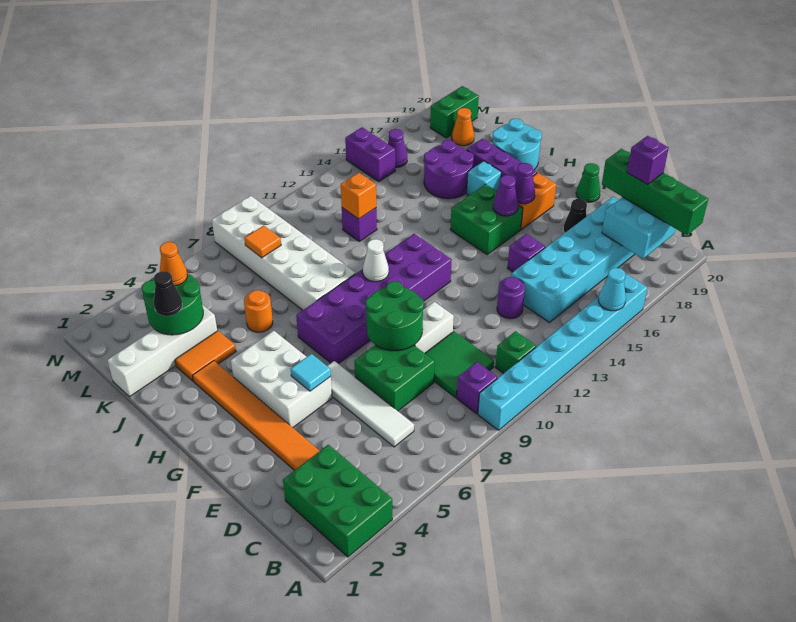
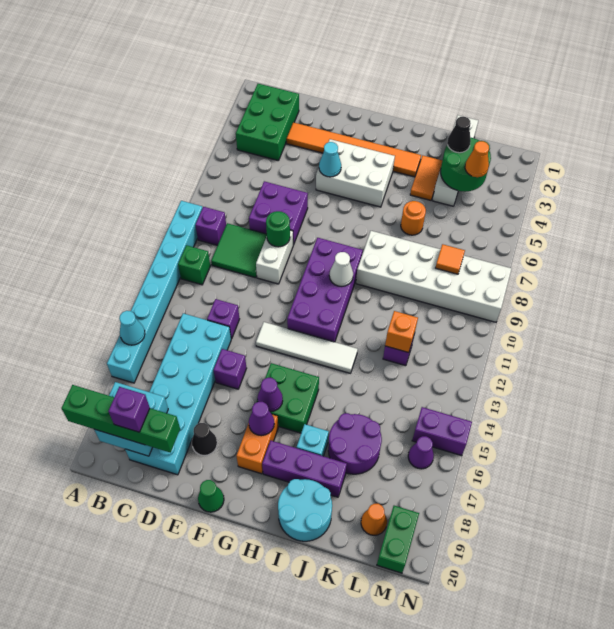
green 2x3 brick [283,445,392,557] -> green 2x3 brick turned to [236,84,299,161]
white 1x4 tile [328,361,414,447] -> white 1x4 tile moved to [256,322,358,373]
green 2x2 brick [354,345,435,411] -> purple 2x2 brick [249,181,308,245]
purple 1x1 round brick [497,277,525,319] -> purple 1x1 brick [207,299,239,339]
green 2x2 round brick [366,282,424,351] -> green 1x1 round brick [266,211,290,247]
cyan 1x1 tile [291,354,331,391] -> cyan 1x1 cone [319,142,341,177]
purple 2x6 brick [296,234,452,364] -> purple 2x4 brick [287,238,363,342]

